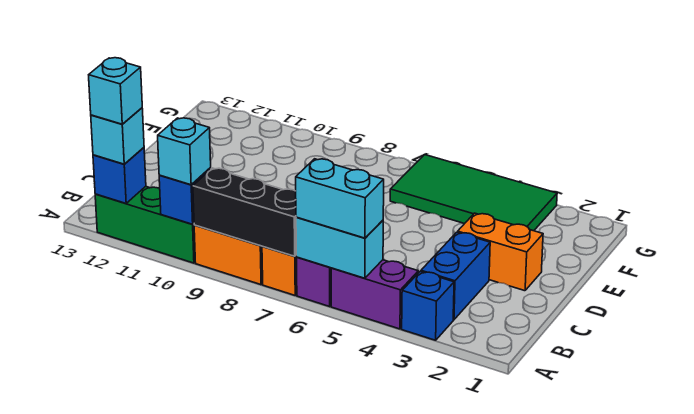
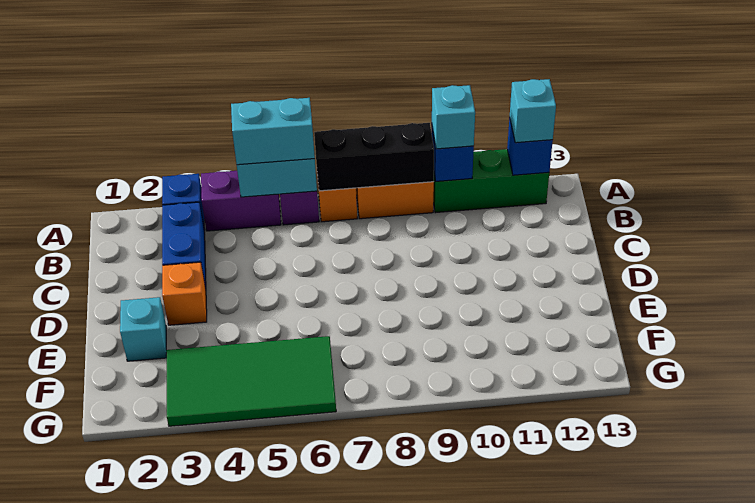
cyan 1x1 brick [89,58,142,124] -> cyan 1x1 brick moved to [120,297,167,361]
orange 1x2 brick [458,213,543,291] -> orange 1x1 brick [162,262,207,325]

